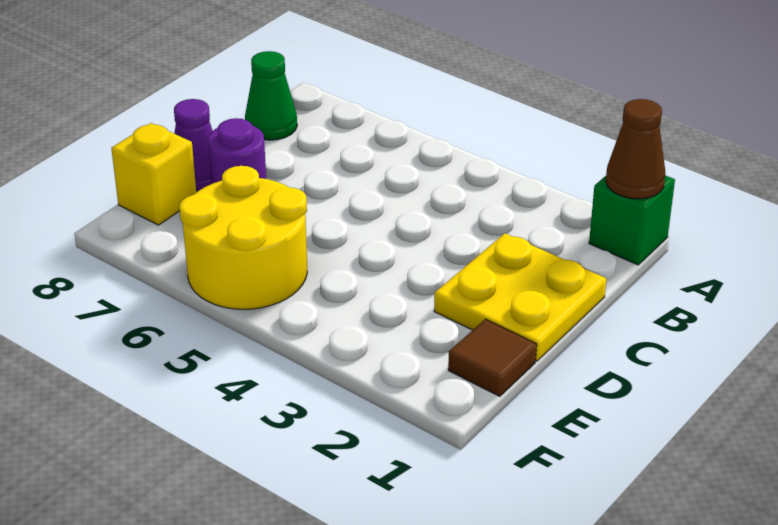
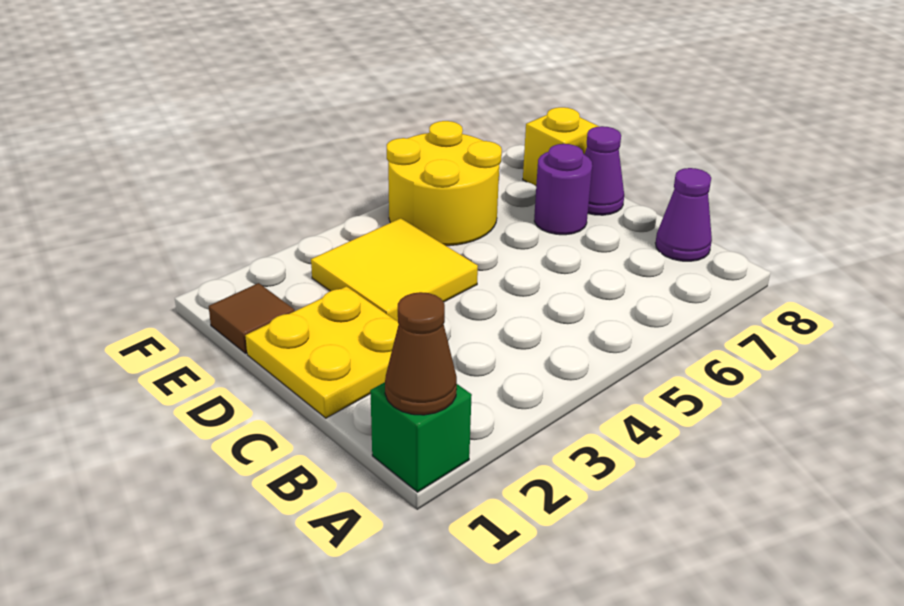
green 1x1 cone [245,51,297,140] -> purple 1x1 cone [656,168,712,261]
none -> yellow 2x2 tile [311,218,478,321]

